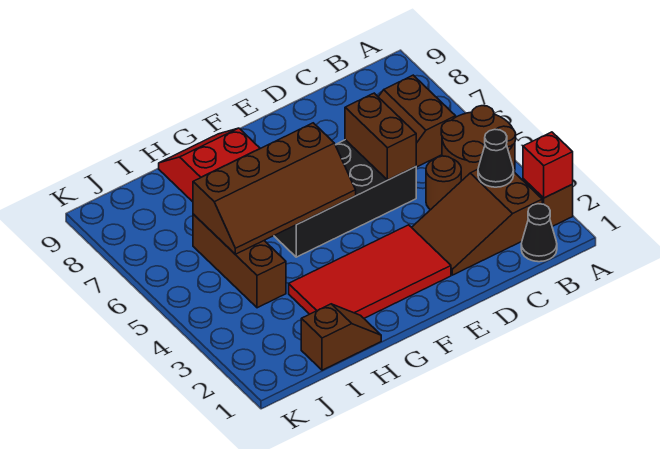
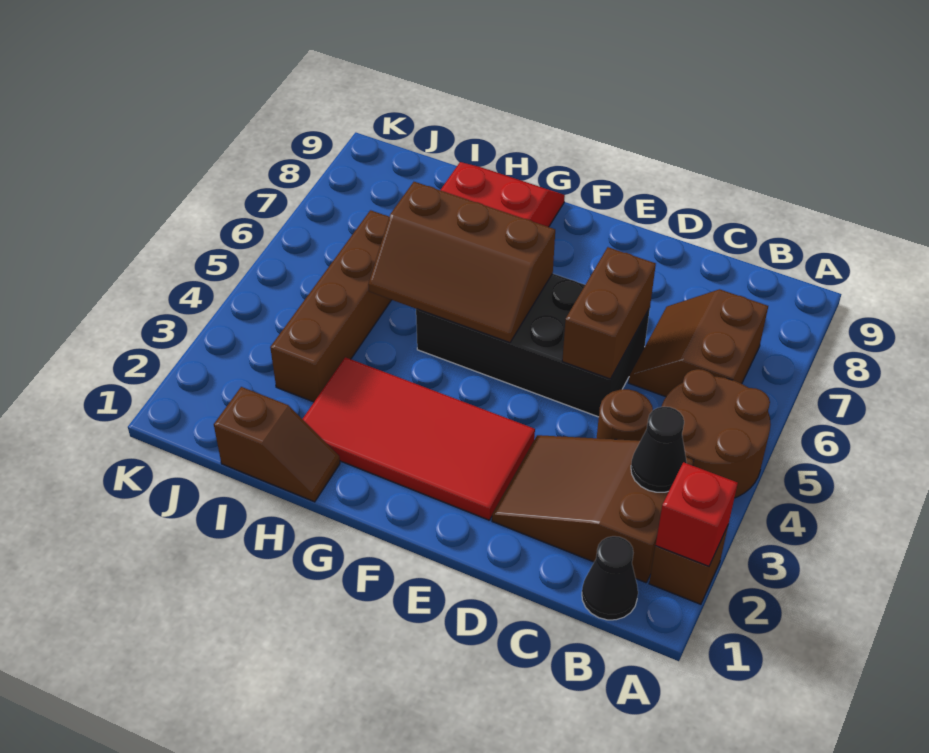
brown 2x4 slope [193,123,356,254] -> brown 2x3 slope [368,182,555,343]
brown 1x3 brick [193,214,286,308] -> brown 1x4 brick [270,210,391,402]

